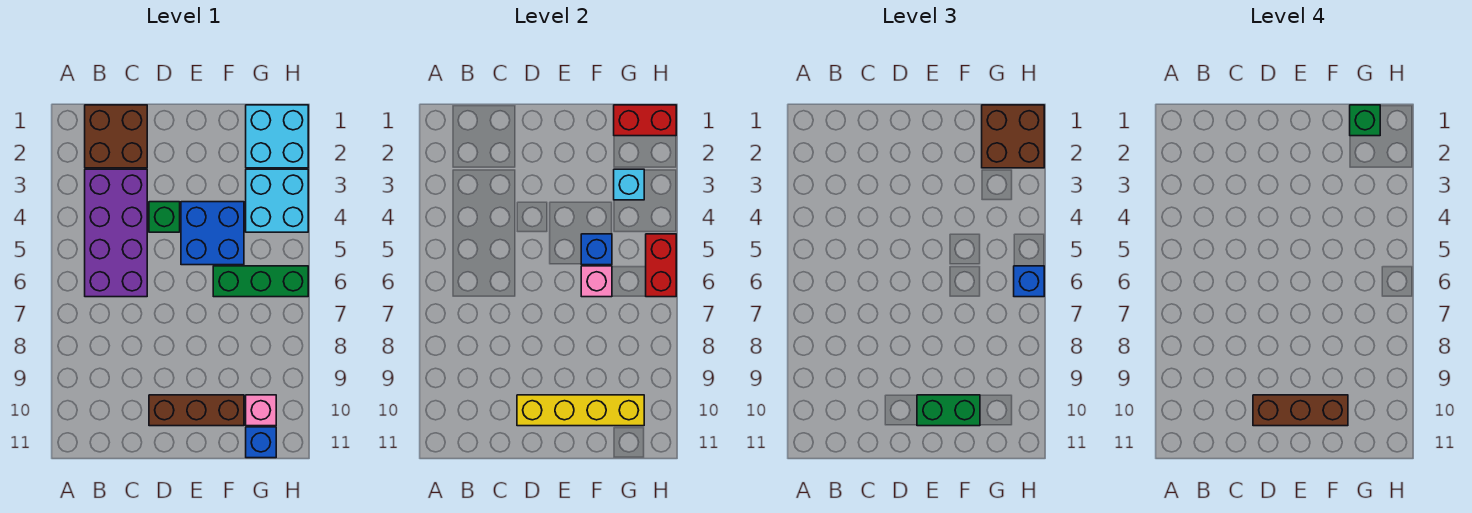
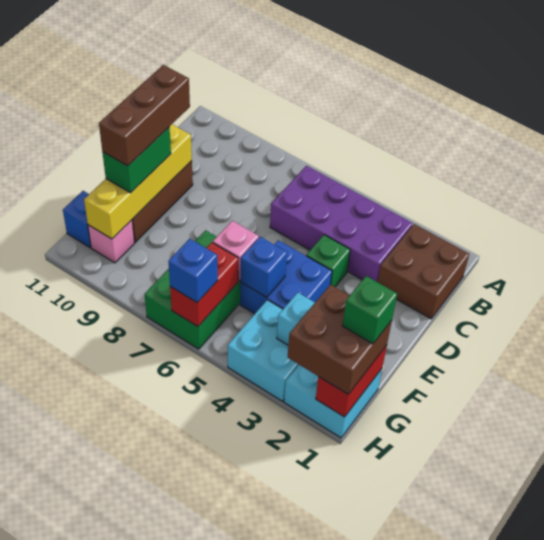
green 1x3 brick [213,266,308,297] -> green 2x3 brick [145,230,240,349]
red 1x2 brick [646,234,676,297] -> red 1x2 brick turned to [170,242,238,327]

